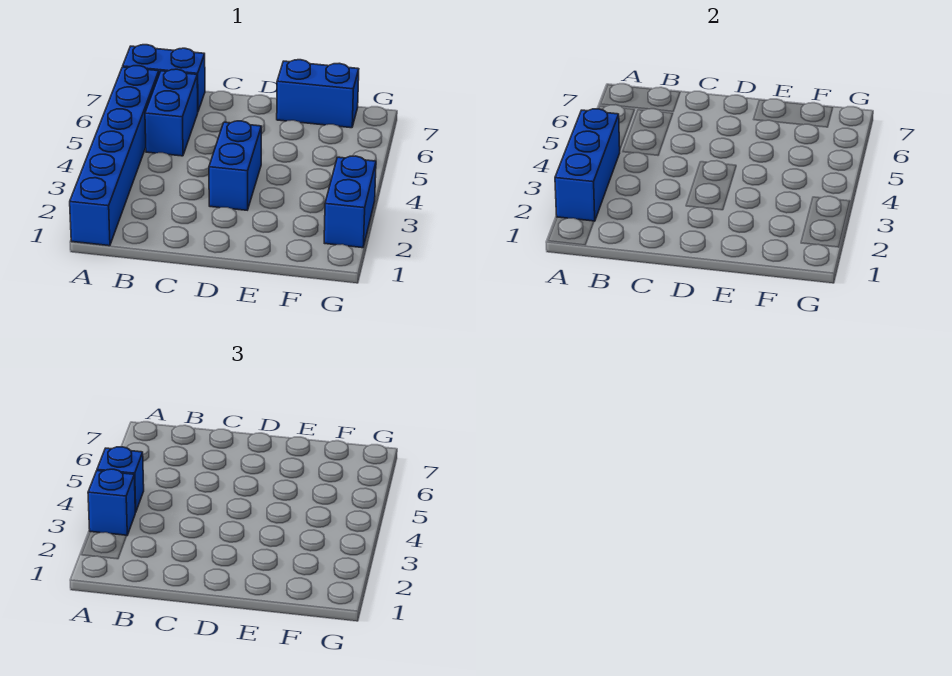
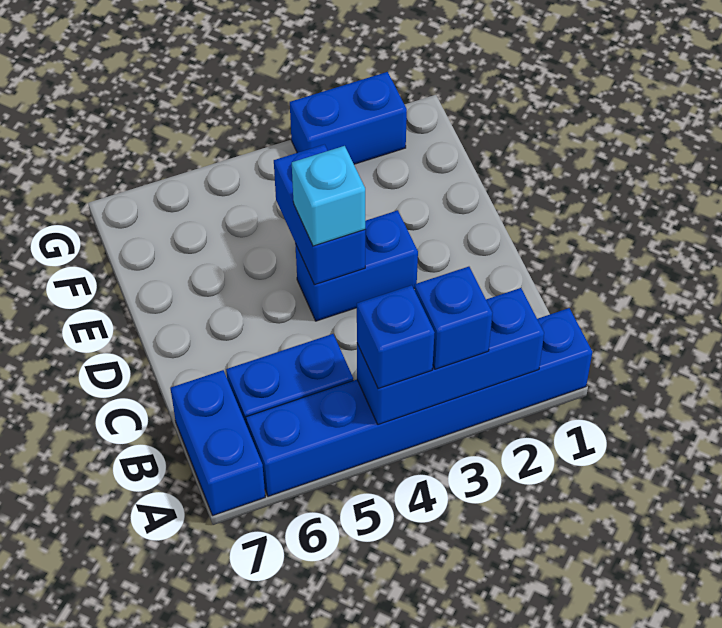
none -> cyan 1x1 brick [292,146,365,246]
blue 1x2 brick [277,60,359,128] -> blue 1x2 brick moved to [274,144,365,285]

